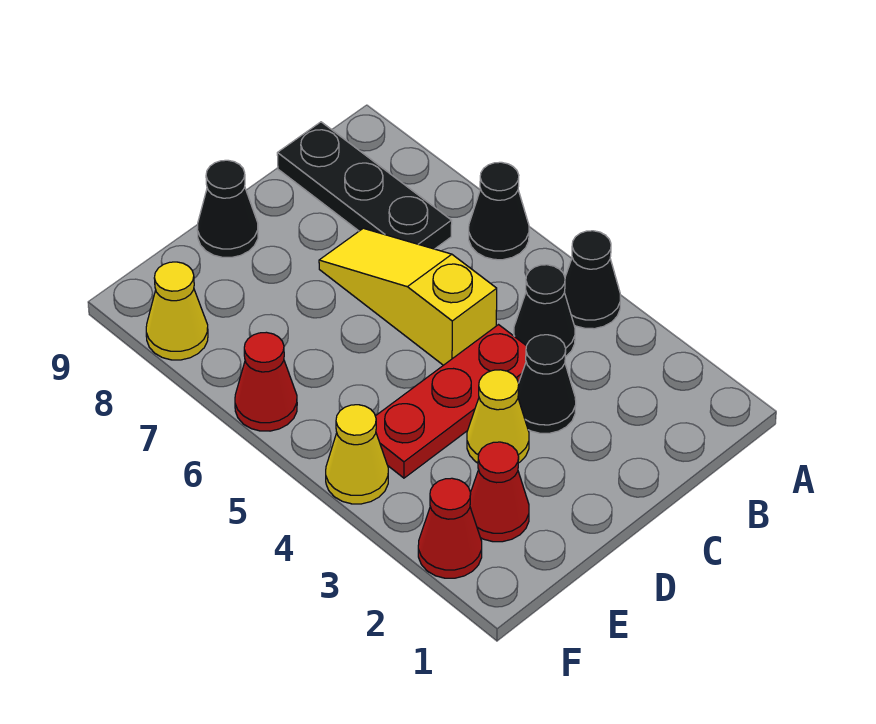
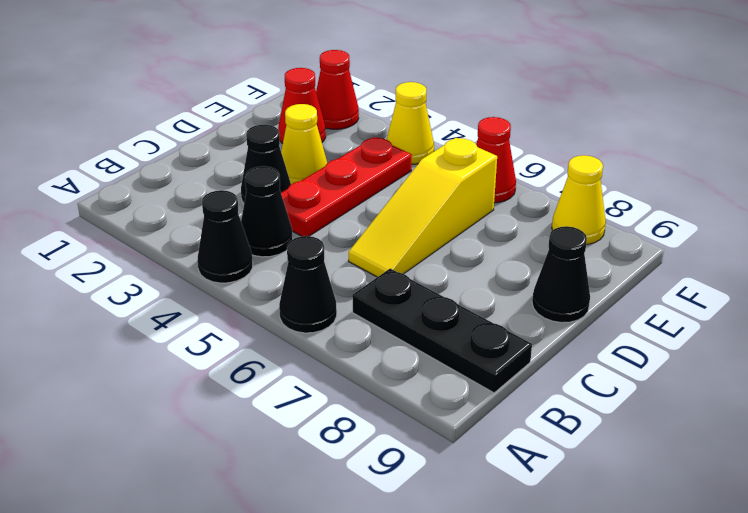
yellow 1x3 slope [319,228,497,365] -> yellow 1x3 slope turned to [349,138,497,277]

